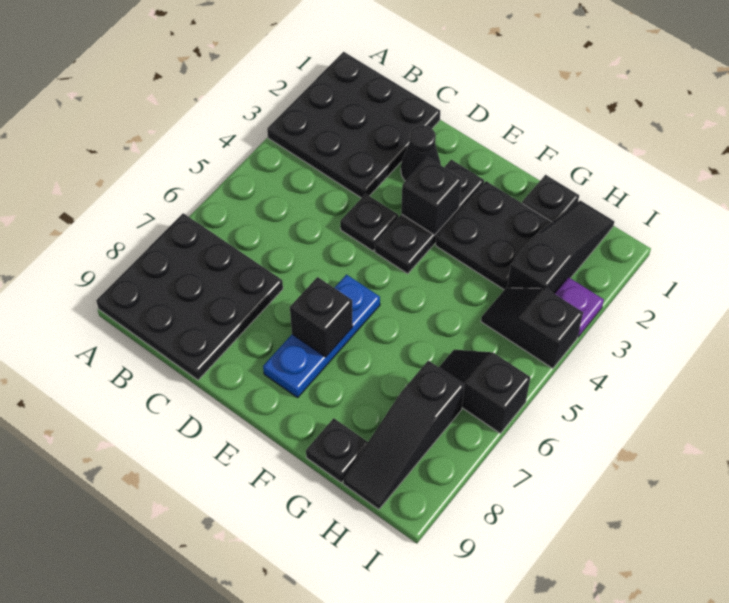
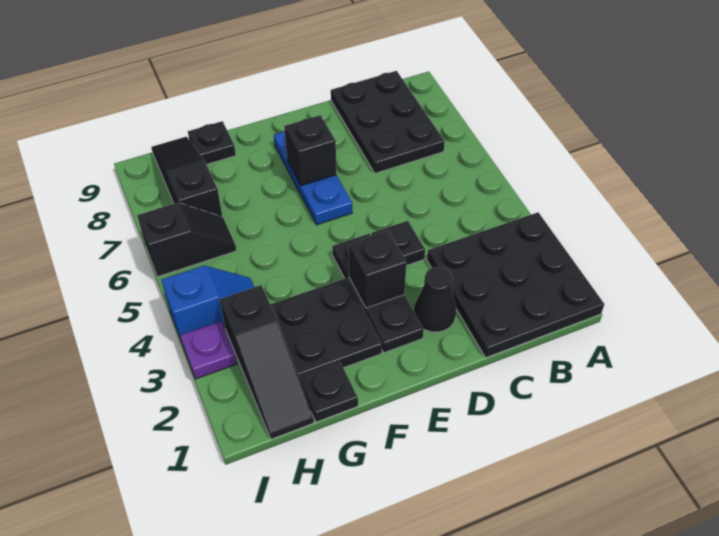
black 3x3 plate [96,213,283,380] -> black 2x3 plate [331,71,445,173]
black 1x2 slope [481,288,583,369] -> blue 1x2 slope [161,266,254,339]

